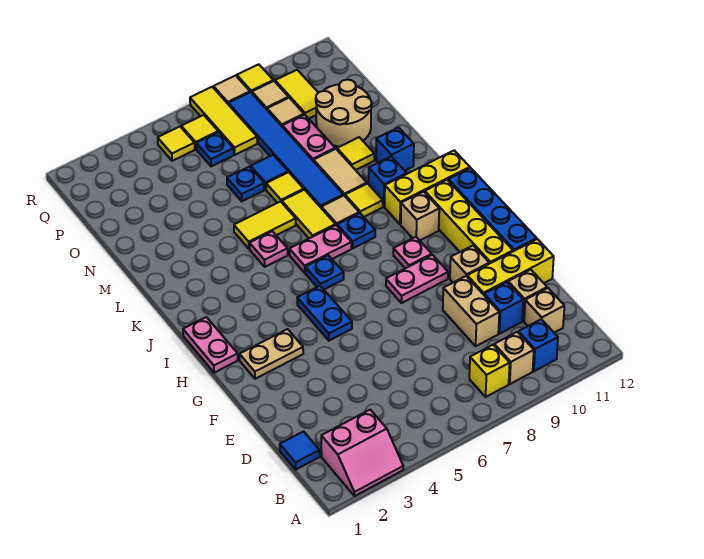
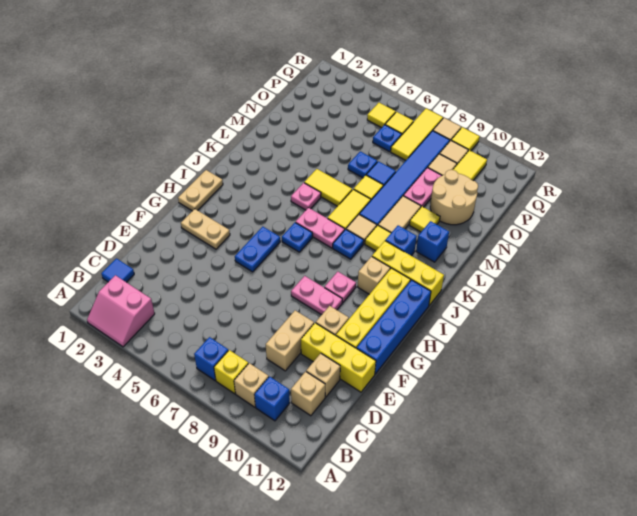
blue 1x1 brick [484,282,523,334] -> blue 1x1 brick moved to [194,337,228,380]
pink 1x2 plate [183,317,238,373] -> tan 1x2 plate [178,170,223,211]

